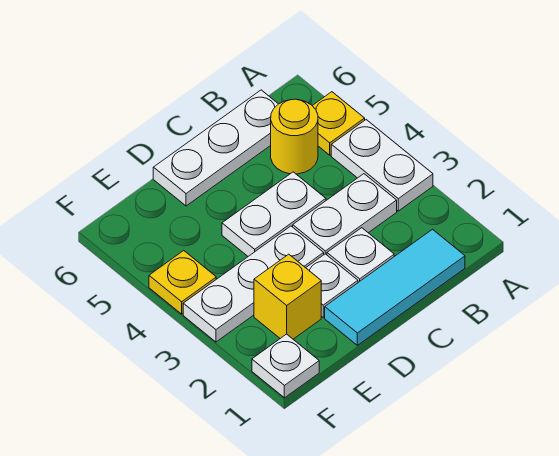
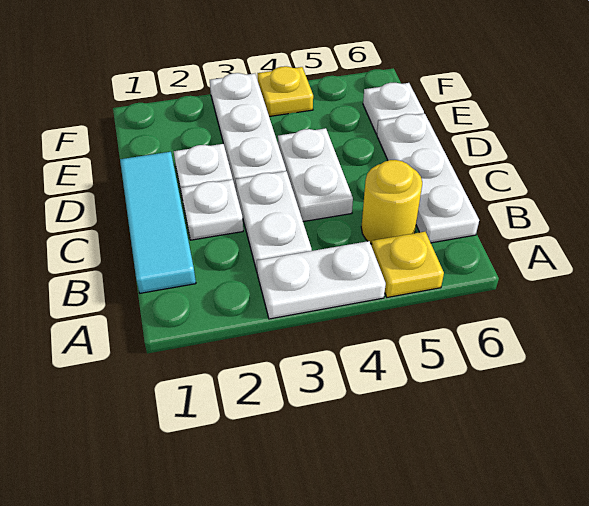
yellow 1x1 brick [254,254,321,339] -> none
white 1x1 plate [252,334,319,398] -> white 1x1 plate moved to [363,83,424,134]

